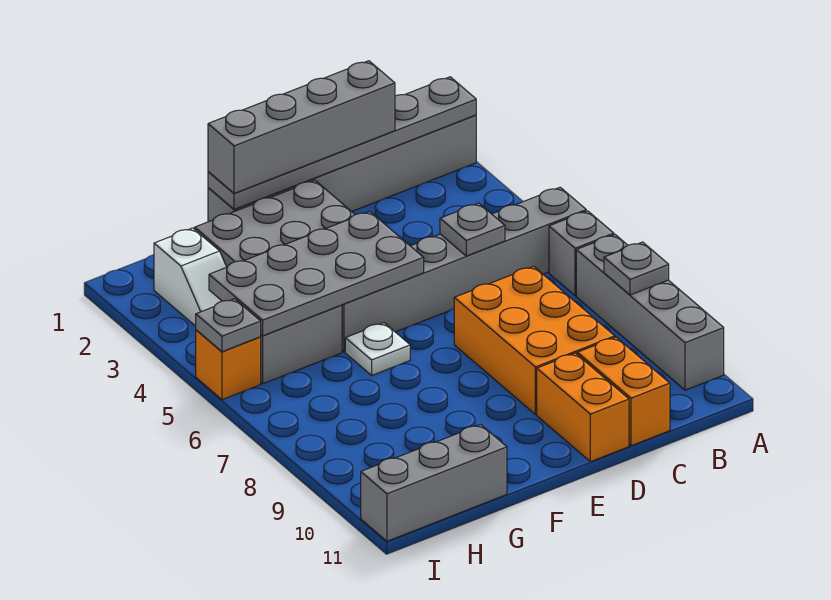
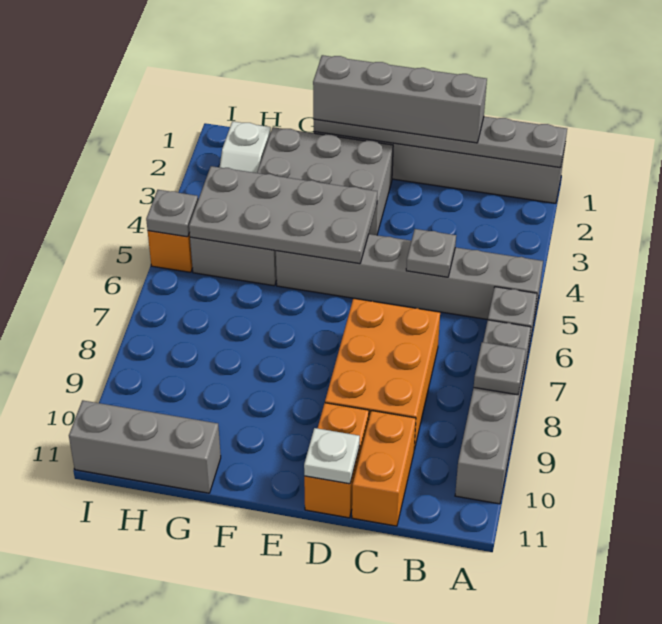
white 1x1 plate [345,323,410,375] -> white 1x1 plate moved to [304,428,360,484]

